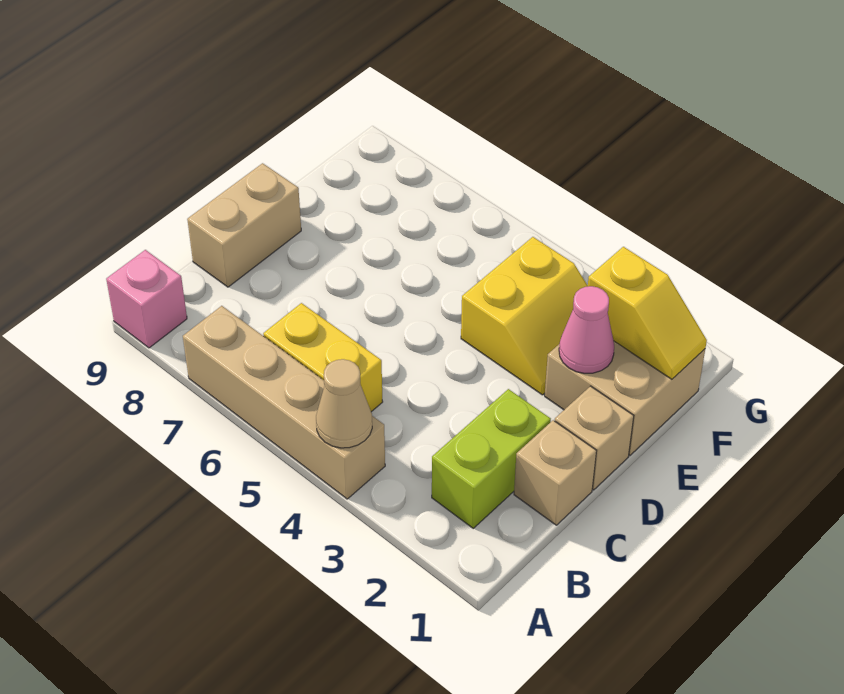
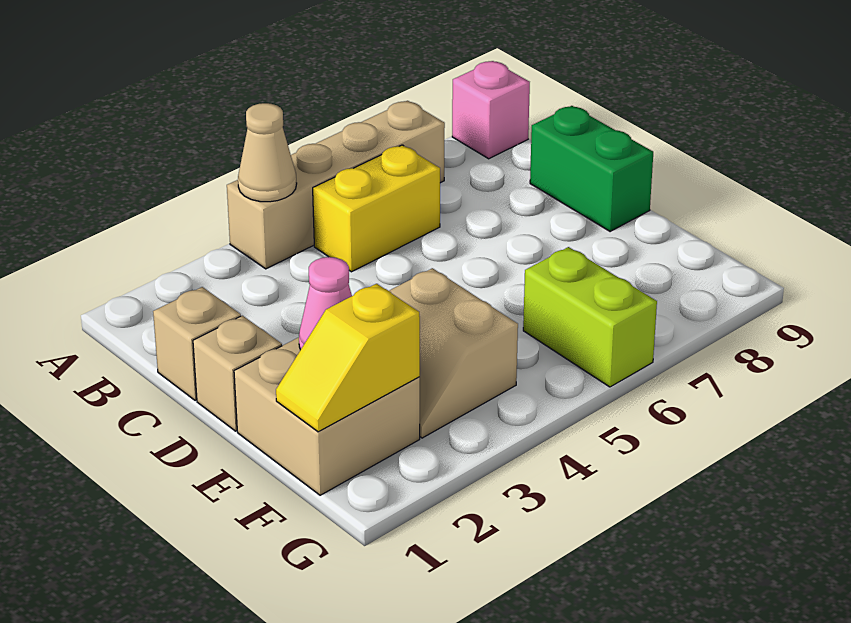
lime 1x2 brick [432,389,551,528] -> lime 1x2 brick moved to [523,247,657,387]
tan 1x2 brick [187,163,301,287] -> green 1x2 brick [530,106,653,232]
yellow 2x2 slope [461,237,588,395] -> tan 2x2 slope [389,268,518,438]

